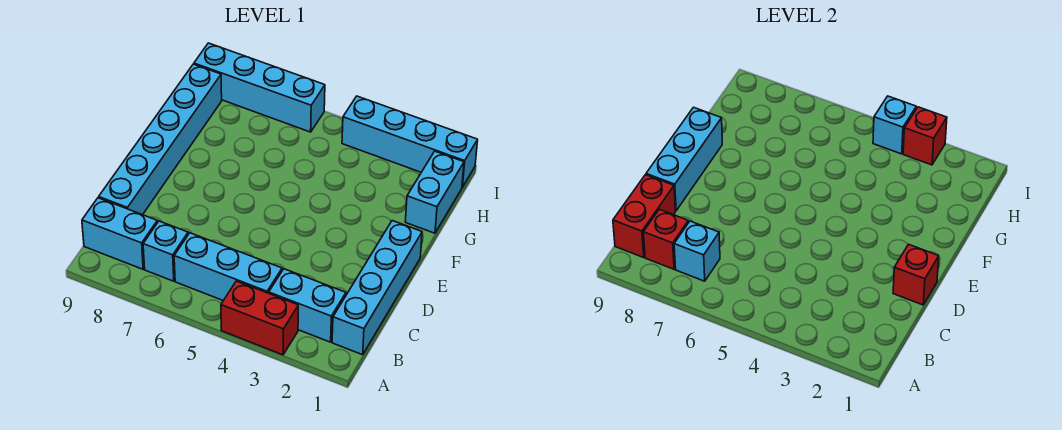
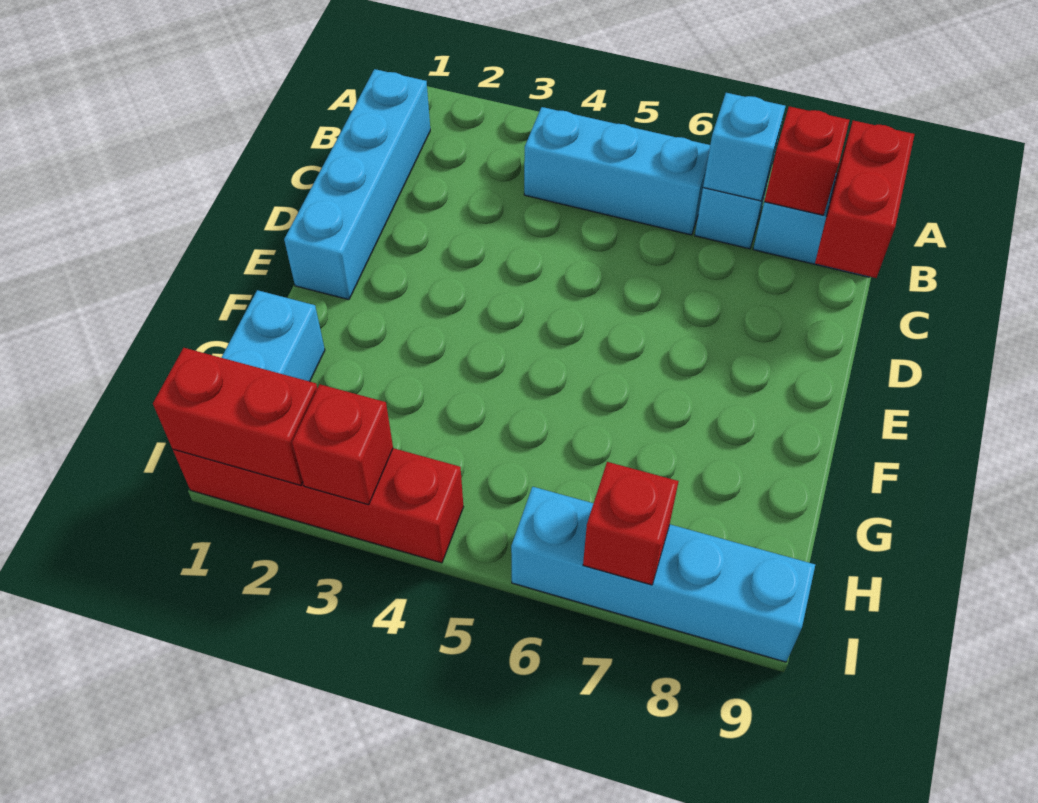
red 1x2 brick [221,281,298,355] -> red 1x2 brick moved to [153,348,317,486]
cyan 1x2 brick [269,269,346,342] -> none
cyan 1x6 brick [99,64,222,215] -> none
red 1x1 brick [893,244,939,305] -> red 1x1 brick moved to [583,462,679,585]
cyan 1x3 brick [646,107,722,211] -> none
cyan 1x4 brick [342,96,478,187] -> red 1x4 brick [173,448,463,563]
cyan 1x1 brick [873,96,916,154] -> none

